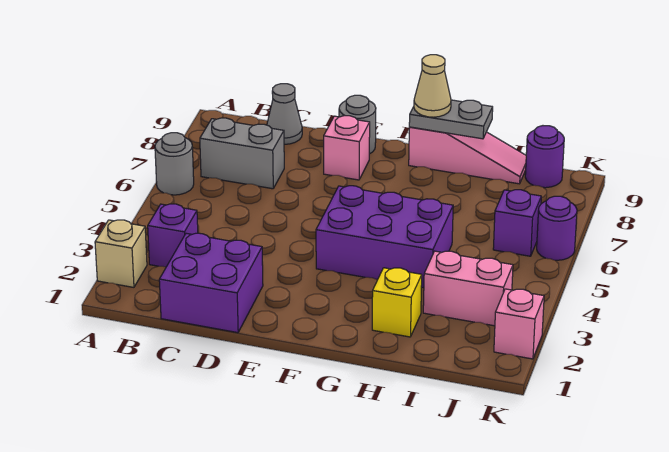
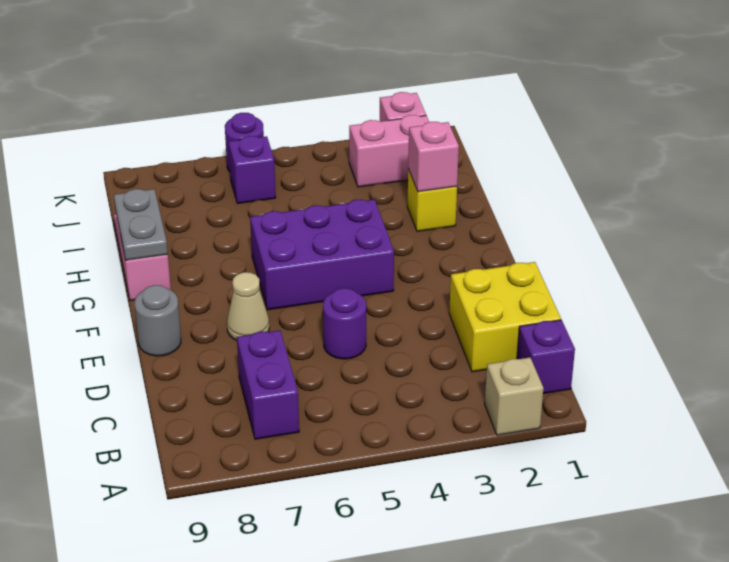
grey 1x1 round brick [155,133,194,195] -> none
purple 1x1 brick [148,204,198,267] -> purple 1x1 brick moved to [517,320,575,394]
grey 1x2 brick [200,118,284,189] -> purple 1x2 brick [237,330,299,439]
purple 2x2 brick [159,233,263,333] -> yellow 2x2 brick [449,262,561,372]
grey 1x1 cone [267,84,302,144] -> none
pink 1x1 brick [324,116,370,180] -> pink 1x1 brick moved to [408,122,459,192]
purple 2x3 brick [316,186,453,288] -> purple 2x3 brick turned to [250,200,394,310]
tan 1x1 cone [414,55,451,117] -> tan 1x1 cone moved to [227,272,269,340]
pink 1x2 brick [423,251,513,326] -> pink 1x2 brick turned to [349,115,429,187]
purple 1x1 round brick [525,126,564,188] -> purple 1x1 round brick moved to [323,288,366,359]

